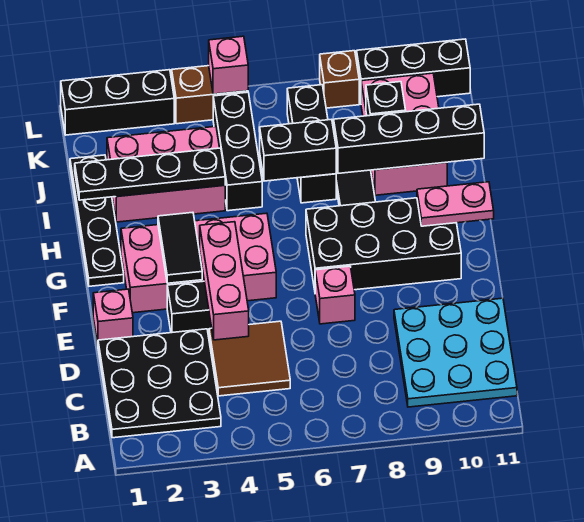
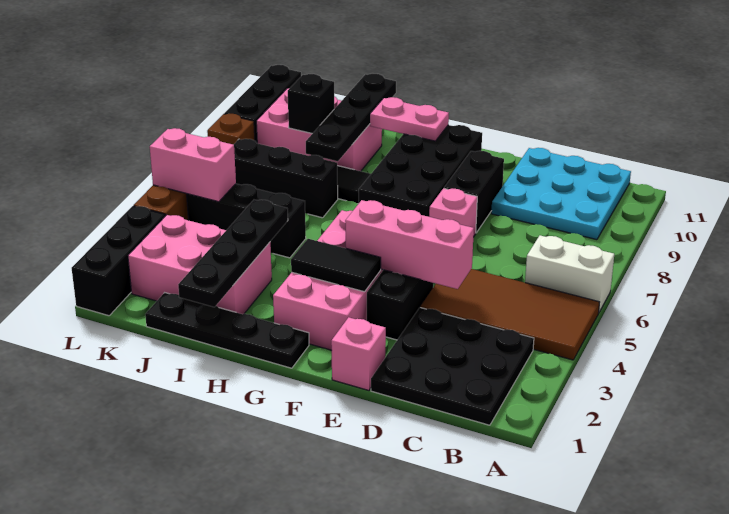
none -> white 1x2 brick [525,235,614,312]
brown 2x2 tile [209,321,290,396] -> brown 2x4 tile [420,269,599,360]
pink 1x2 plate [417,182,494,226] -> pink 1x2 plate turned to [370,97,449,141]
pink 2x3 brick [107,126,225,222] -> pink 2x3 brick turned to [128,215,272,314]
black 1x2 brick [260,119,336,181] -> black 1x2 brick moved to [444,151,504,233]
black 1x4 brick [334,104,484,173] -> black 1x4 plate [306,74,396,161]
pink 1x1 brick [209,36,248,94] -> pink 1x2 brick [150,128,236,202]

